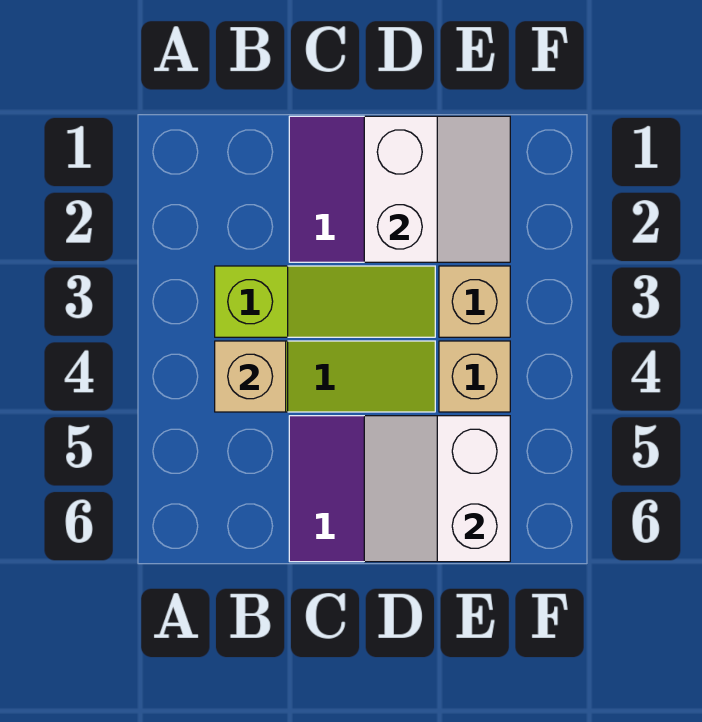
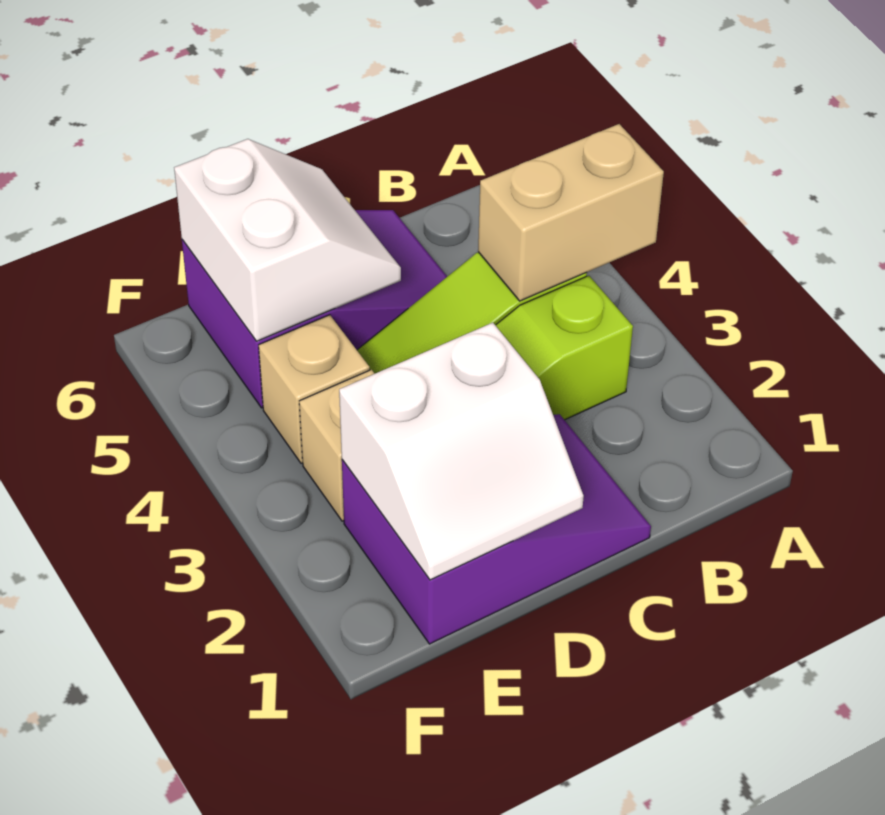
tan 1x1 brick [215,341,286,412] -> tan 1x2 brick [478,124,664,301]
white 2x2 slope [364,116,510,262] -> white 2x2 slope turned to [339,323,584,580]

